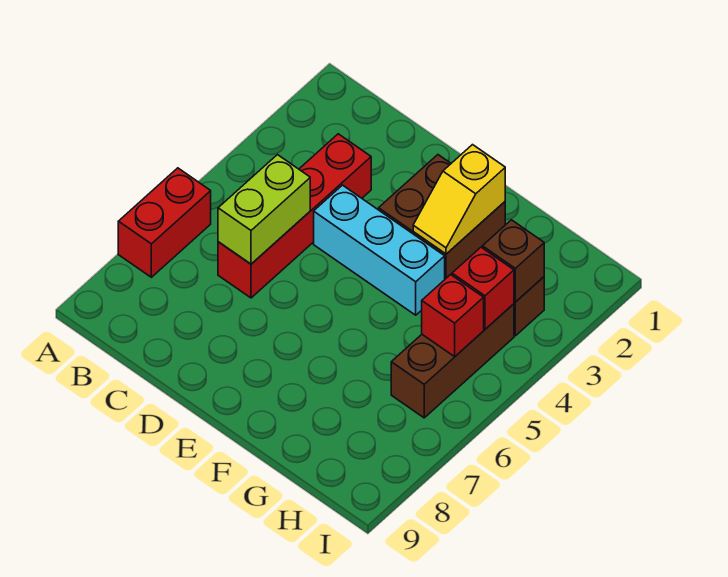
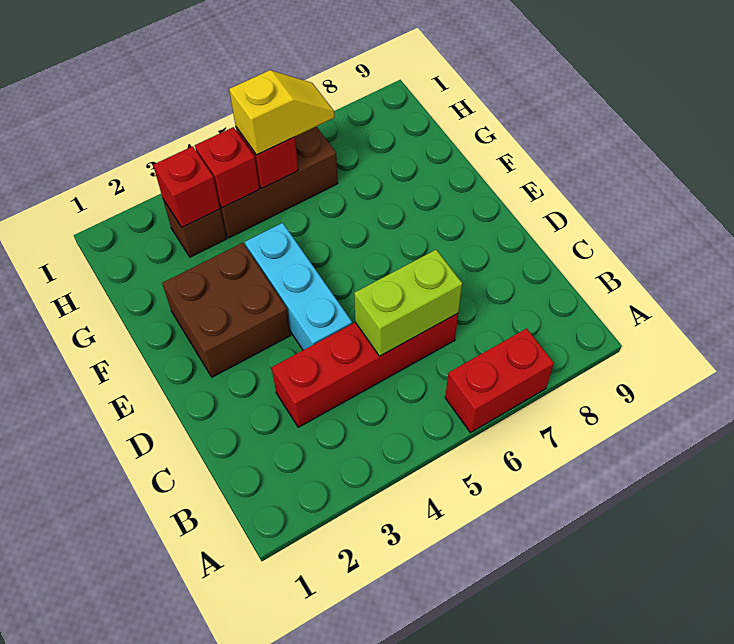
yellow 1x2 slope [413,145,505,254] -> yellow 1x2 slope moved to [229,70,335,155]
brown 1x1 brick [482,220,544,302] -> red 1x1 brick [153,146,220,227]

